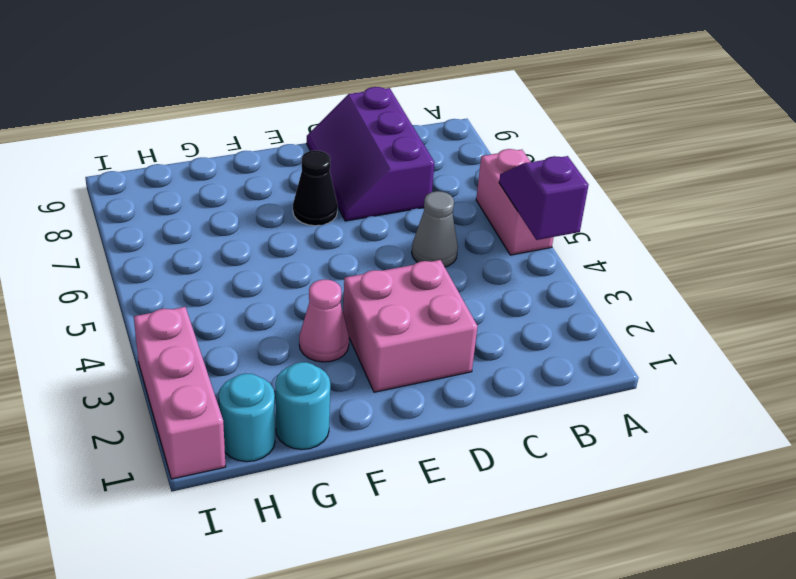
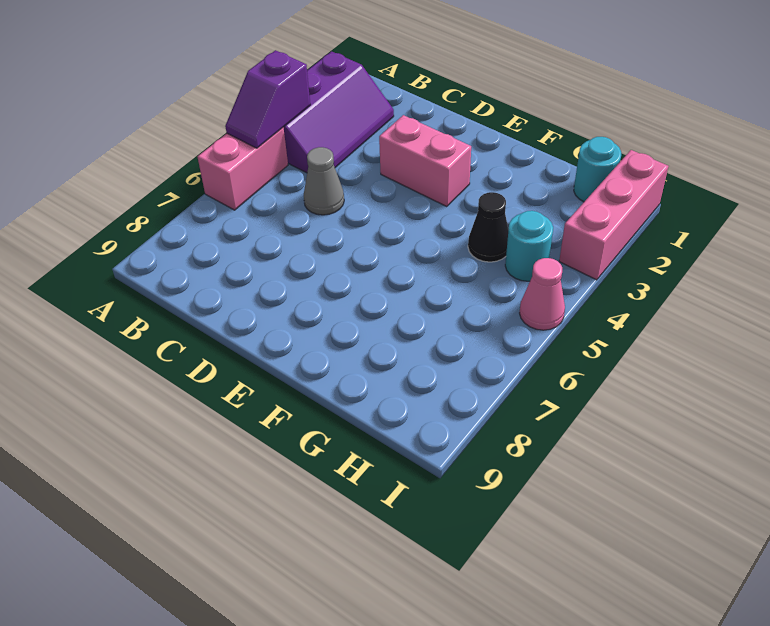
purple 2x3 slope [307,87,435,221] -> purple 2x3 slope moved to [283,51,394,173]
pink 2x2 brick [343,260,478,392] -> pink 1x2 brick [379,115,471,207]
black 1x1 cone [293,150,338,226] -> black 1x1 cone moved to [468,192,508,262]
pink 1x1 cone [299,279,349,362] -> pink 1x1 cone moved to [520,258,565,330]
cyan 1x1 round brick [275,362,330,449] -> cyan 1x1 round brick moved to [505,211,553,281]

